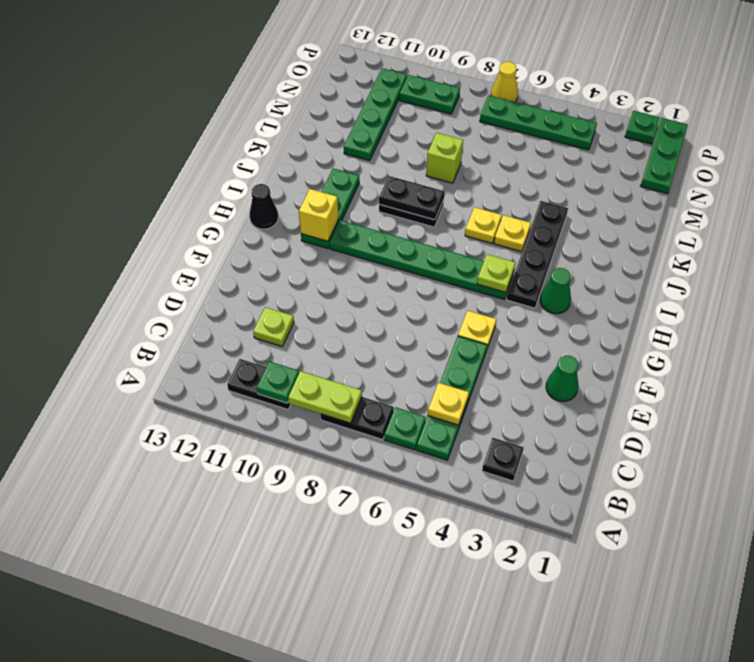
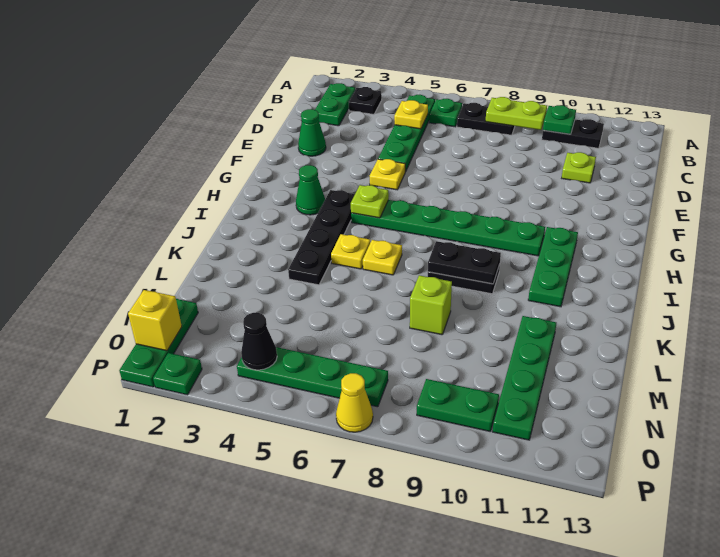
none -> green 1x2 plate [315,83,355,126]
yellow 1x1 brick [299,189,338,241] -> yellow 1x1 brick moved to [128,290,182,351]
black 1x1 cone [249,184,278,229] -> black 1x1 cone moved to [241,313,277,370]

